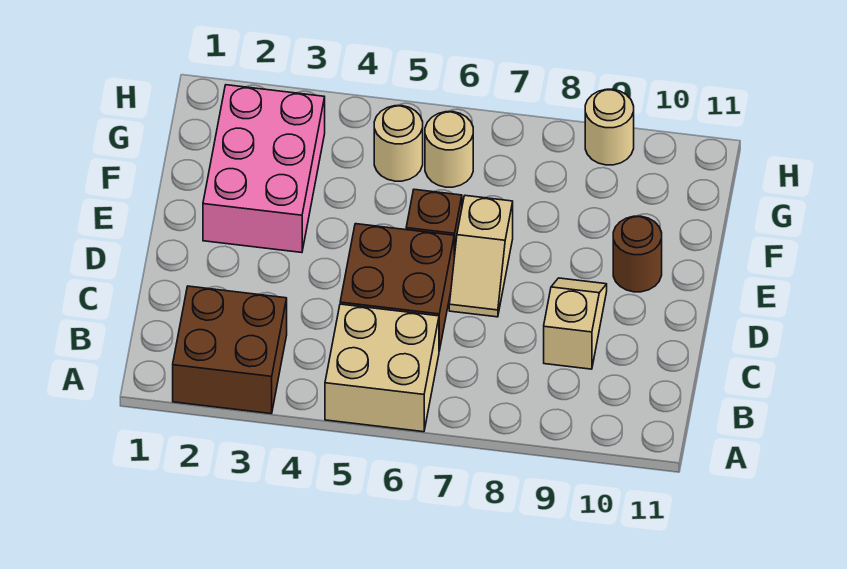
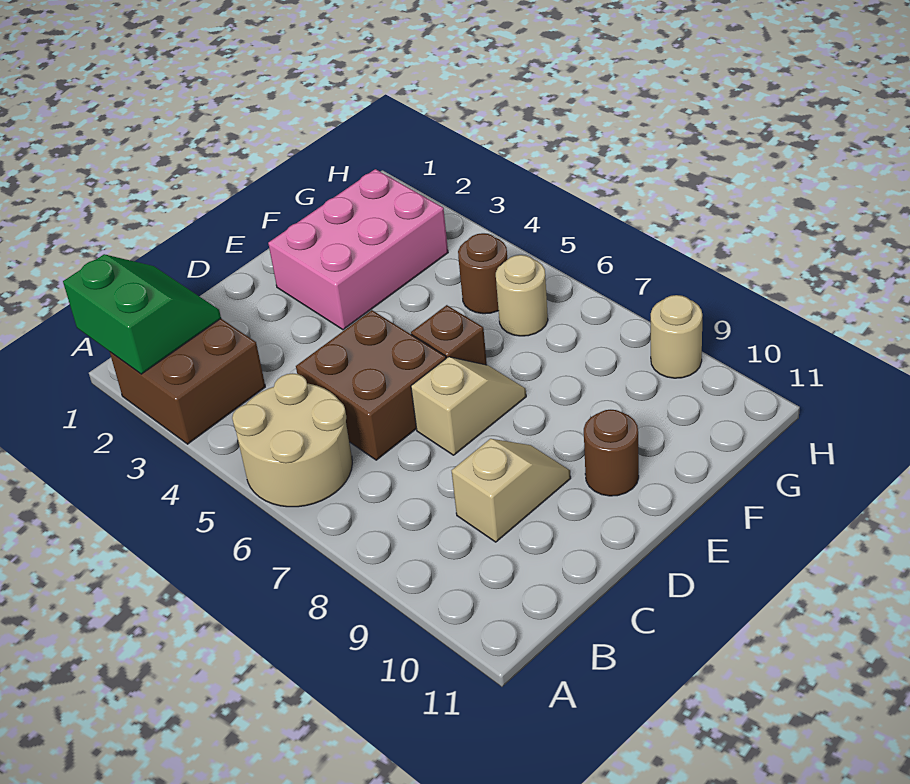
none -> green 2x2 slope [63,254,221,374]
tan 2x2 brick [325,304,439,432] -> tan 2x2 round brick [232,373,352,507]
tan 1x2 slope [449,196,513,317] -> tan 1x2 slope turned to [411,357,526,455]
tan 1x1 round brick [374,106,423,181] -> brown 1x1 round brick [458,233,508,314]

